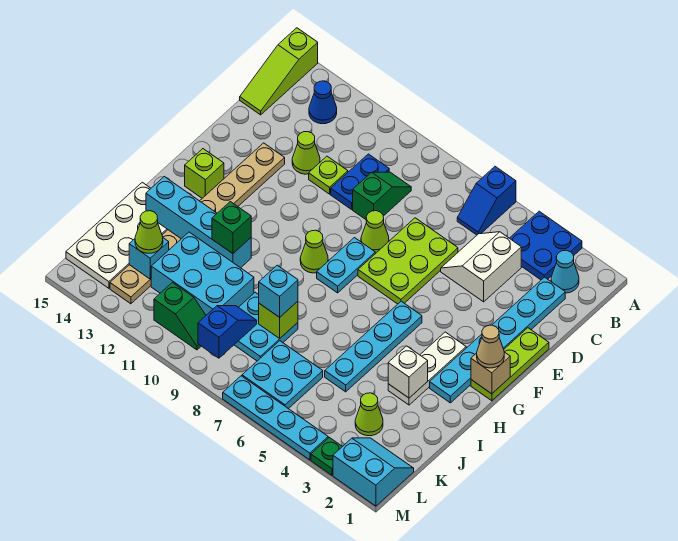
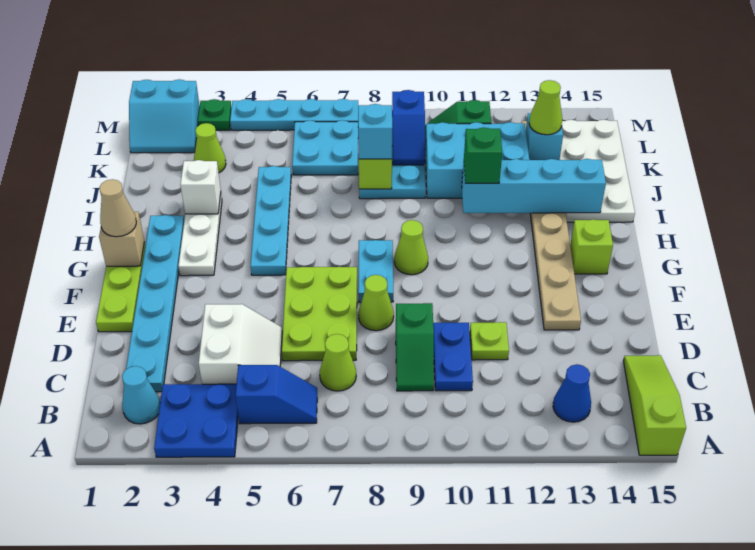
blue 1x2 slope [457,167,516,235] -> blue 1x2 slope turned to [236,365,317,424]
lime 1x1 cone [292,132,320,174] -> lime 1x1 cone moved to [320,334,356,391]

